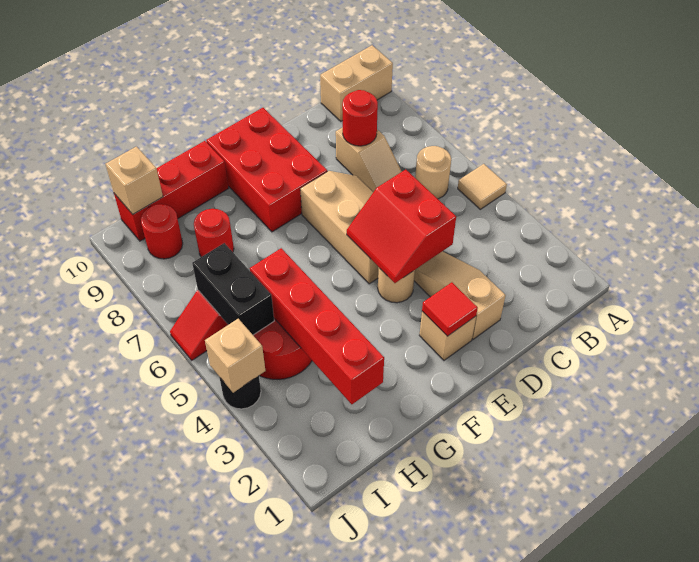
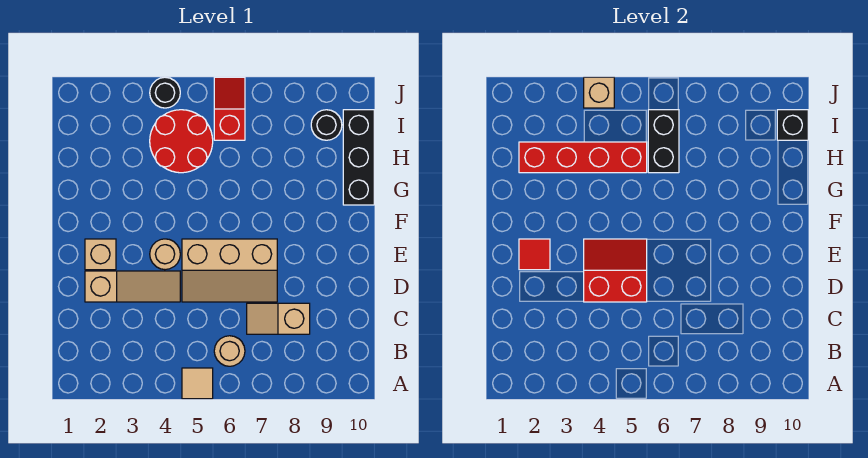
tan 1x2 brick [320,45,393,121] -> none
red 1x1 round brick [342,90,378,146] -> none
red 2x3 brick [206,108,327,232] -> none
red 1x3 brick [114,141,228,241] -> black 1x3 brick [343,110,374,205]
red 1x1 round brick [194,209,234,257] -> none
black 1x2 brick [192,243,274,335] -> black 1x2 brick turned to [648,110,679,173]
red 1x1 round brick [141,204,183,259] -> black 1x1 round brick [311,110,342,140]
tan 1x1 brick [106,147,163,214] -> black 1x1 brick [777,110,808,140]

